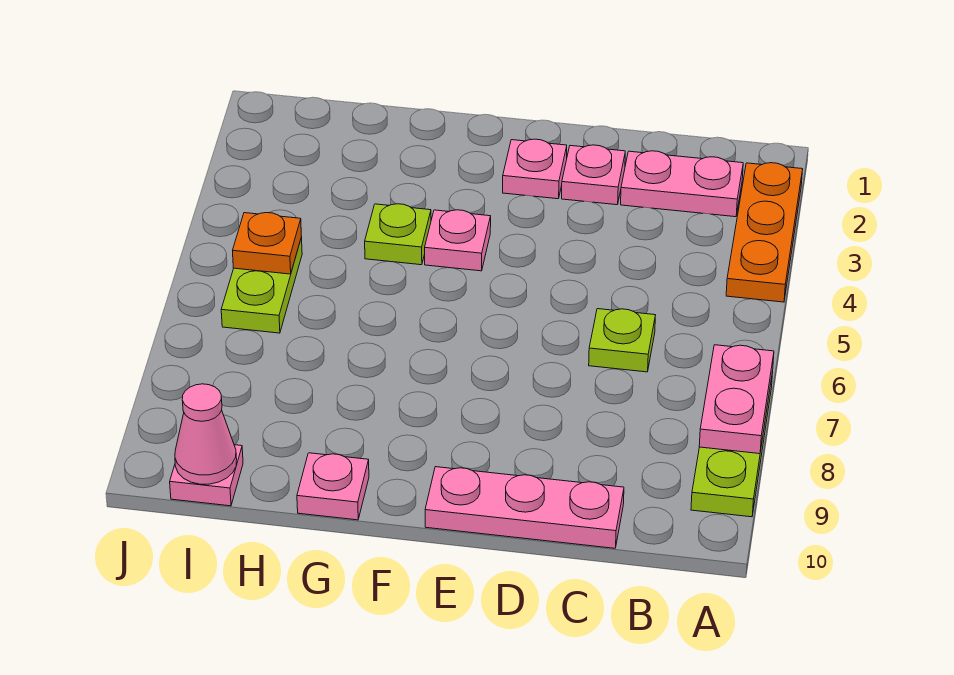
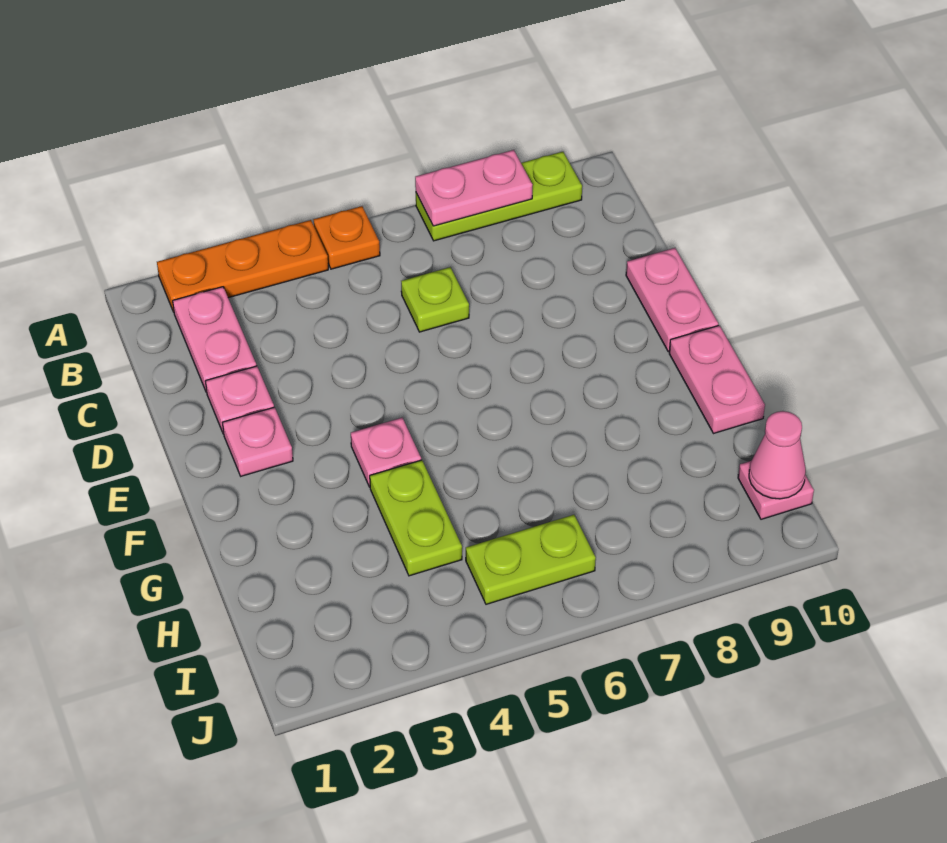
pink 1x3 plate [425,467,624,548] -> pink 1x2 plate [626,248,718,352]
lime 1x1 plate [365,204,431,265] -> lime 1x2 plate [370,460,462,576]
pink 1x1 plate [297,453,369,520] -> pink 1x2 plate [669,325,765,434]
orange 1x1 plate [233,213,301,274] -> orange 1x1 plate moved to [314,206,380,269]

